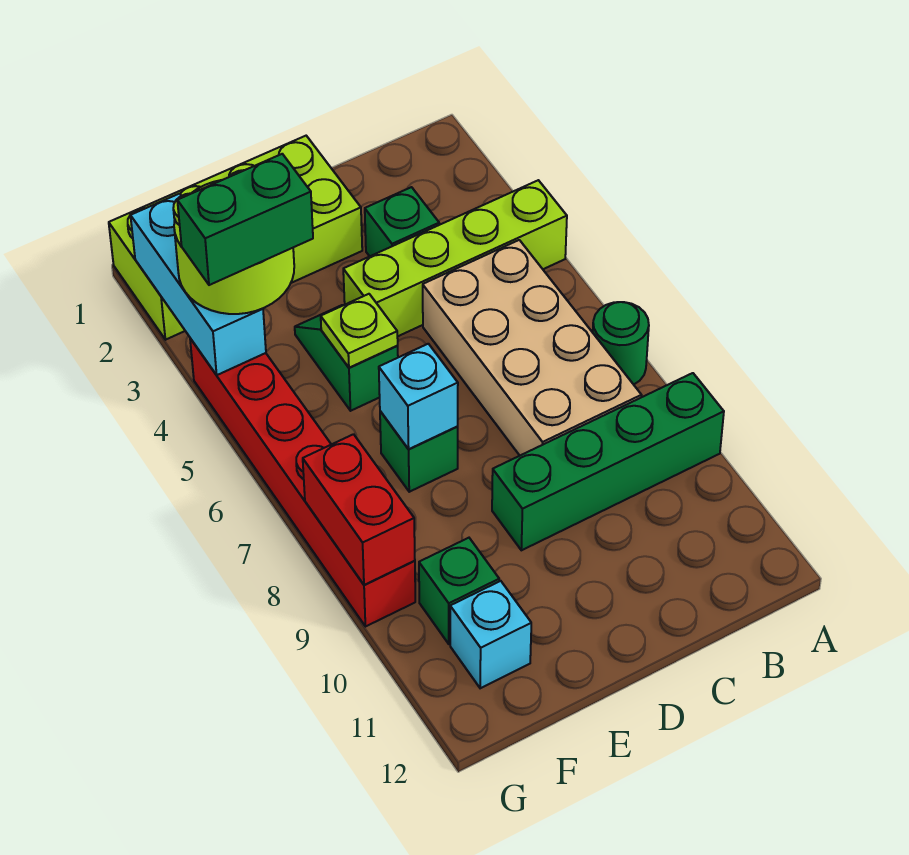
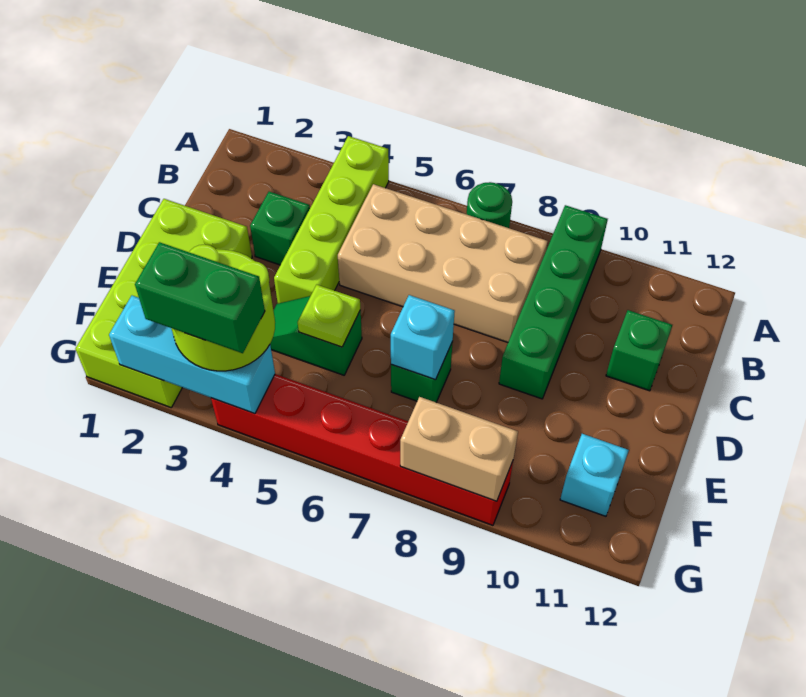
green 1x2 brick [177,154,313,285] -> green 1x2 brick turned to [135,242,265,353]
green 1x1 brick [419,538,499,644] -> green 1x1 brick moved to [606,310,672,391]
red 1x2 brick [303,434,415,585] -> tan 1x2 brick [400,397,518,501]

